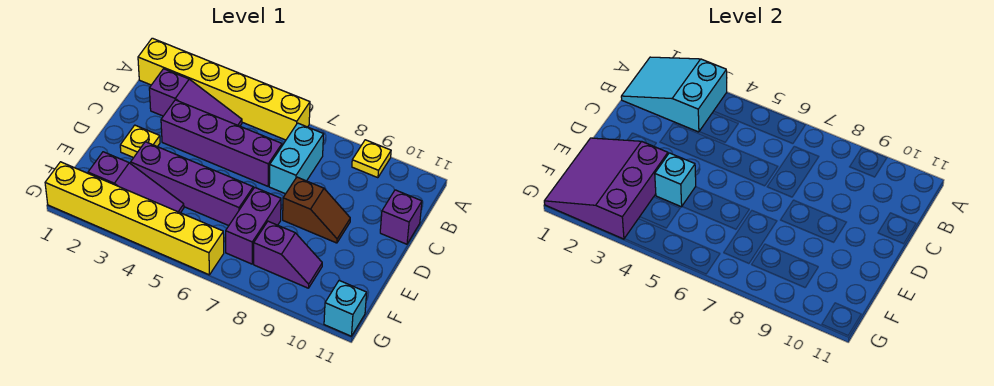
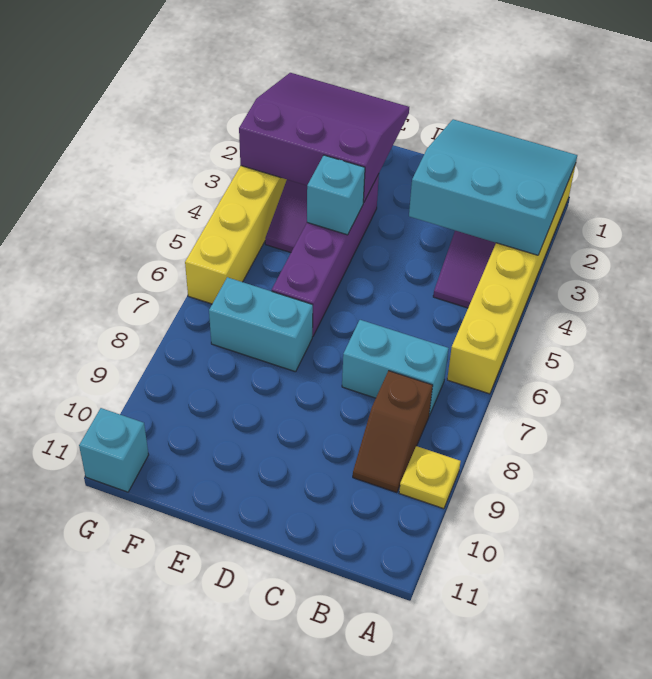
cyan 2x3 slope [621,57,727,132] -> cyan 3x3 slope [409,119,577,255]
purple 1x4 brick [161,100,282,186] -> none
purple 1x1 brick [380,190,422,244] -> none
yellow 1x1 plate [120,125,160,158] -> none
brown 1x2 slope [283,177,350,243] -> brown 1x2 slope moved to [353,371,433,493]
purple 1x2 brick [226,187,281,264] -> cyan 1x2 brick [209,277,313,372]
purple 1x2 slope [254,221,322,288] -> none

